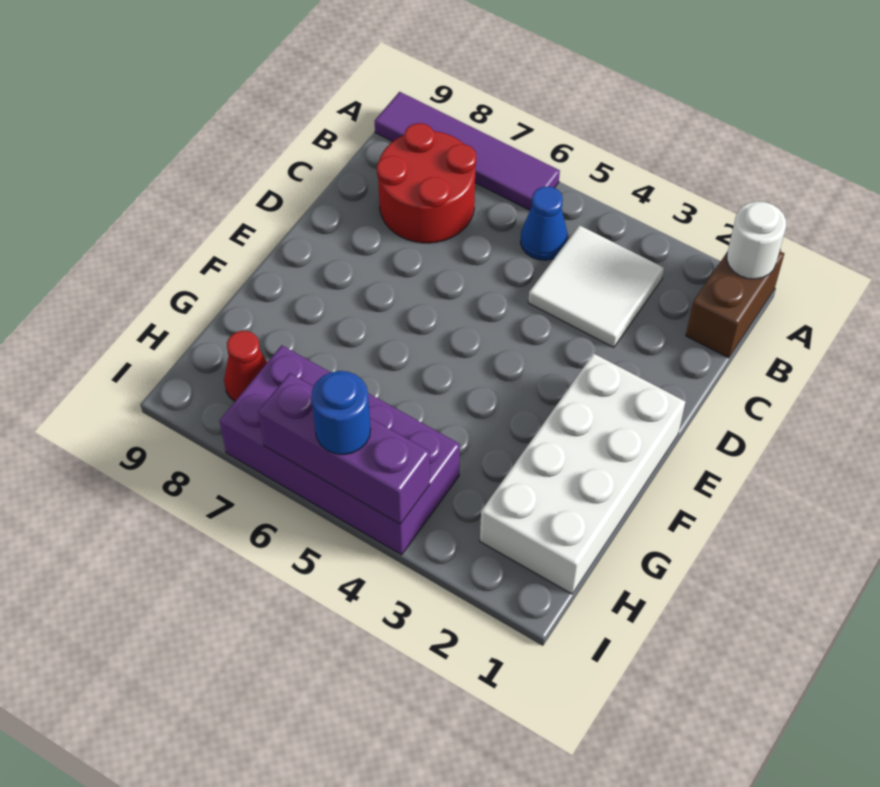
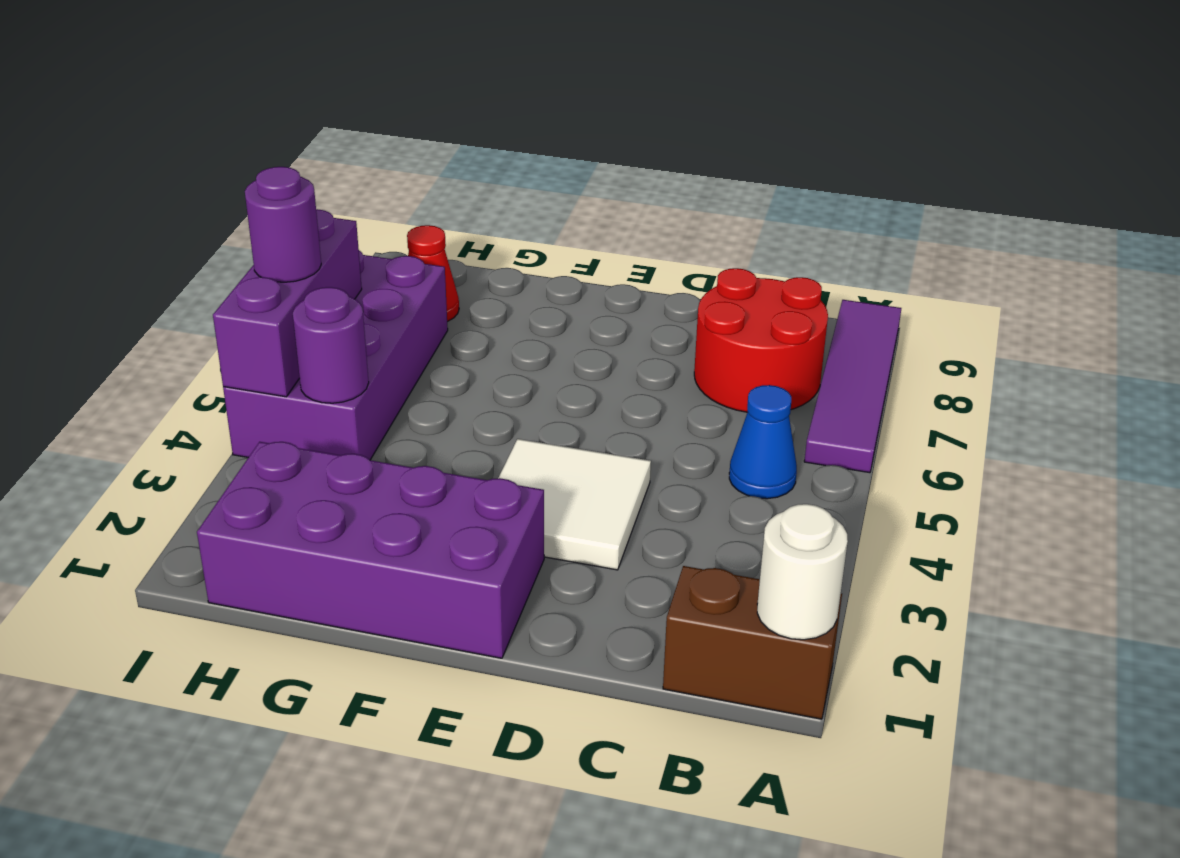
white 2x2 tile [528,225,664,348] -> white 2x2 tile moved to [498,439,651,570]
white 2x4 brick [480,353,686,594] -> purple 2x4 brick [197,442,544,658]
none -> purple 1x1 round brick [293,287,369,403]
blue 1x1 round brick [311,371,371,455] -> purple 1x1 round brick [245,167,321,282]

